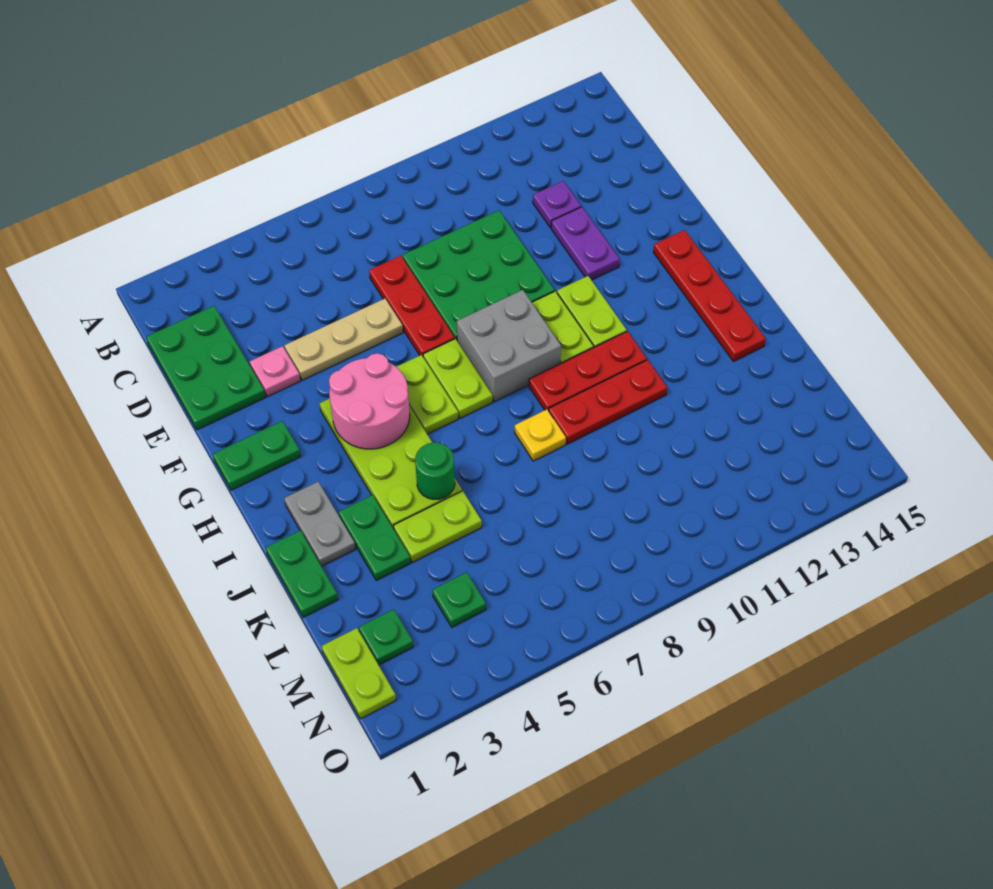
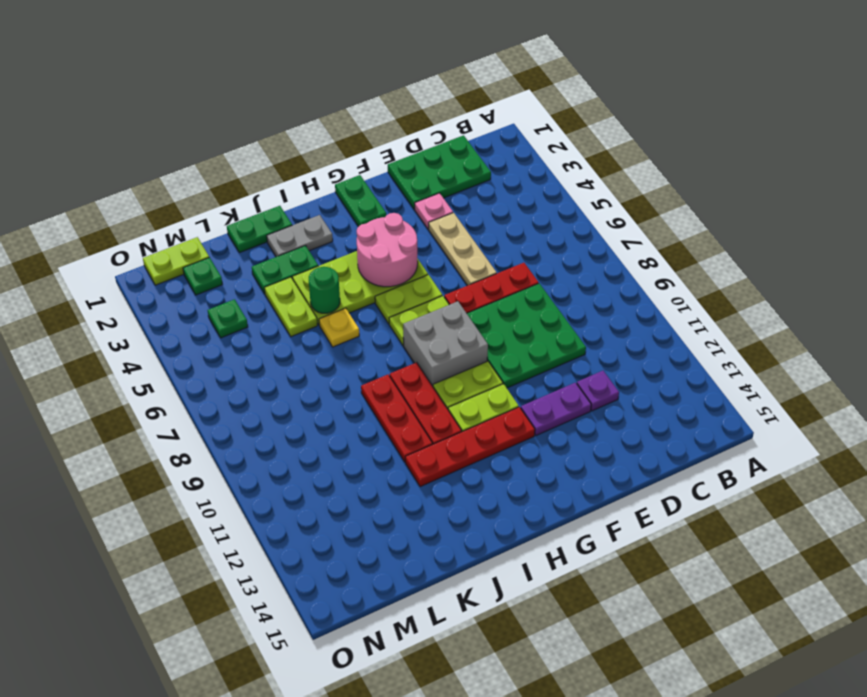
red 1x4 plate [653,230,766,362] -> red 1x4 plate moved to [405,407,535,487]
yellow 1x1 plate [514,410,566,461] -> yellow 1x1 plate moved to [319,308,359,347]

